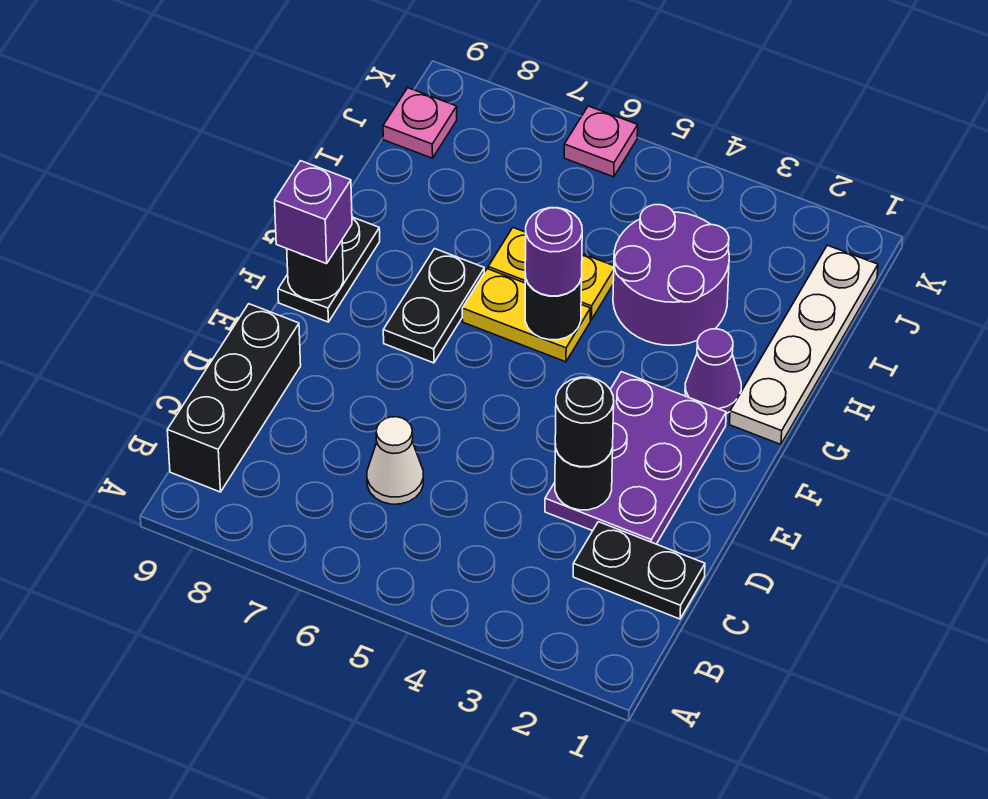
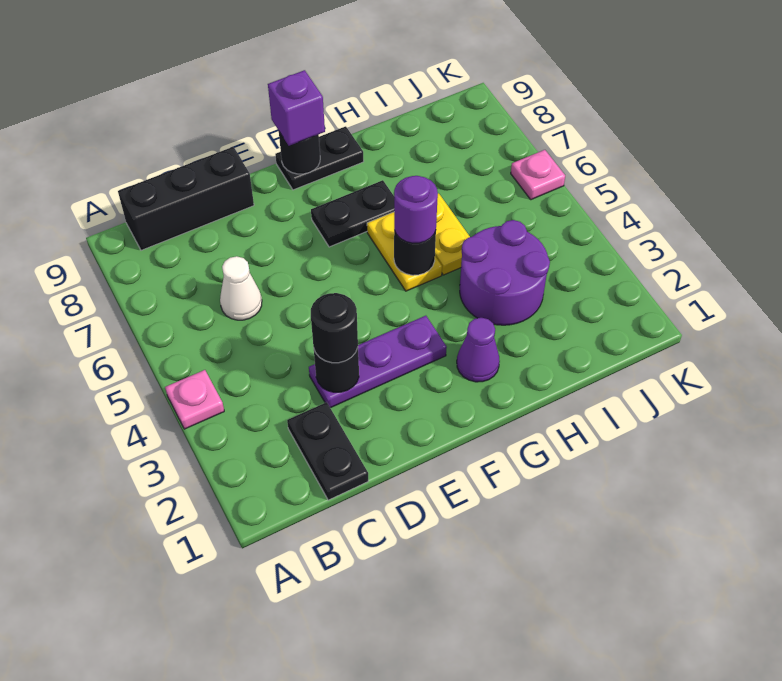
purple 2x3 plate [545,372,726,544] -> purple 1x3 plate [309,316,447,408]
white 1x4 plate [730,245,878,444] -> none
pink 1x1 plate [383,88,457,158] -> pink 1x1 plate moved to [165,370,224,429]

